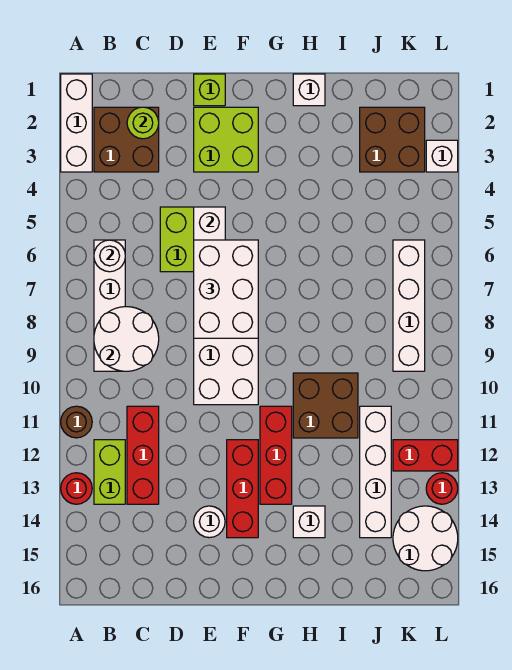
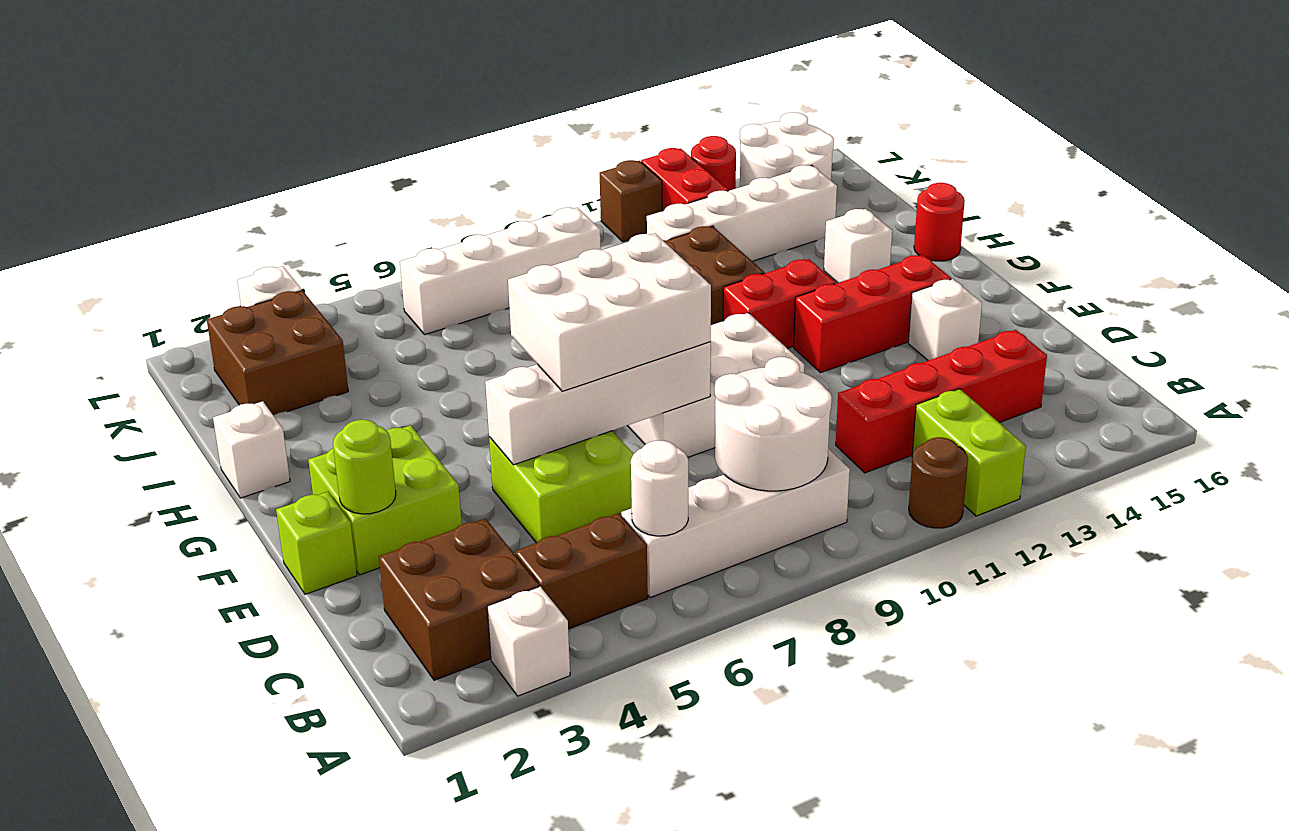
white 1x3 brick [61,74,92,172] -> white 1x1 brick [487,587,570,696]
red 1x1 round brick [61,473,92,504] -> red 1x1 round brick moved to [914,183,965,261]
none -> brown 1x2 brick [515,513,648,629]
lime 1x2 brick [94,440,125,504] -> lime 1x2 brick turned to [912,389,1026,516]
lime 1x1 round brick [127,107,159,139] -> lime 1x1 round brick moved to [333,420,396,514]
red 1x3 brick [127,406,159,504] -> red 1x4 brick [836,330,1047,473]
white 1x1 round brick [194,506,225,538] -> white 1x1 brick [908,279,982,361]
red 1x3 brick [260,406,292,504] -> red 1x2 brick [723,259,836,349]
none -> brown 1x1 brick [600,160,662,242]

